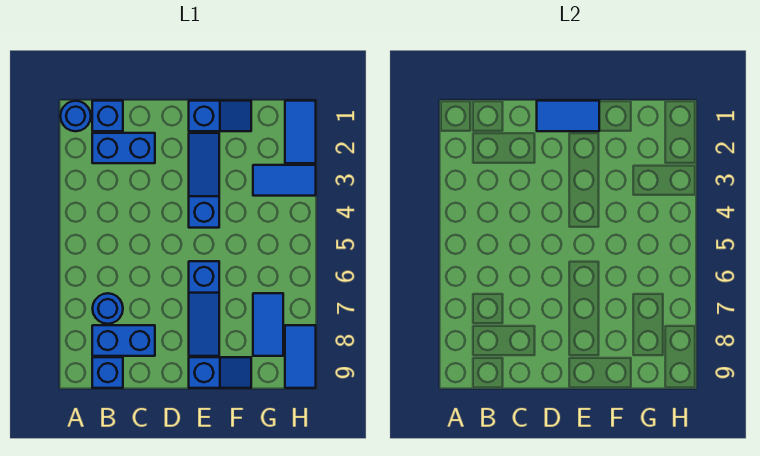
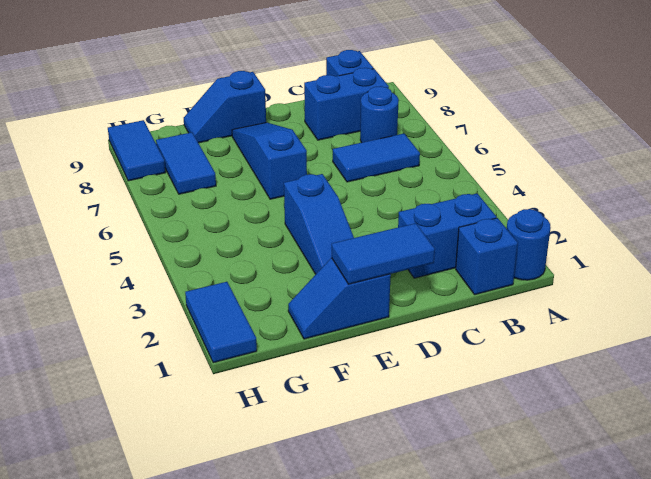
blue 1x2 tile [253,165,316,196] -> blue 1x2 tile moved to [333,133,420,182]

